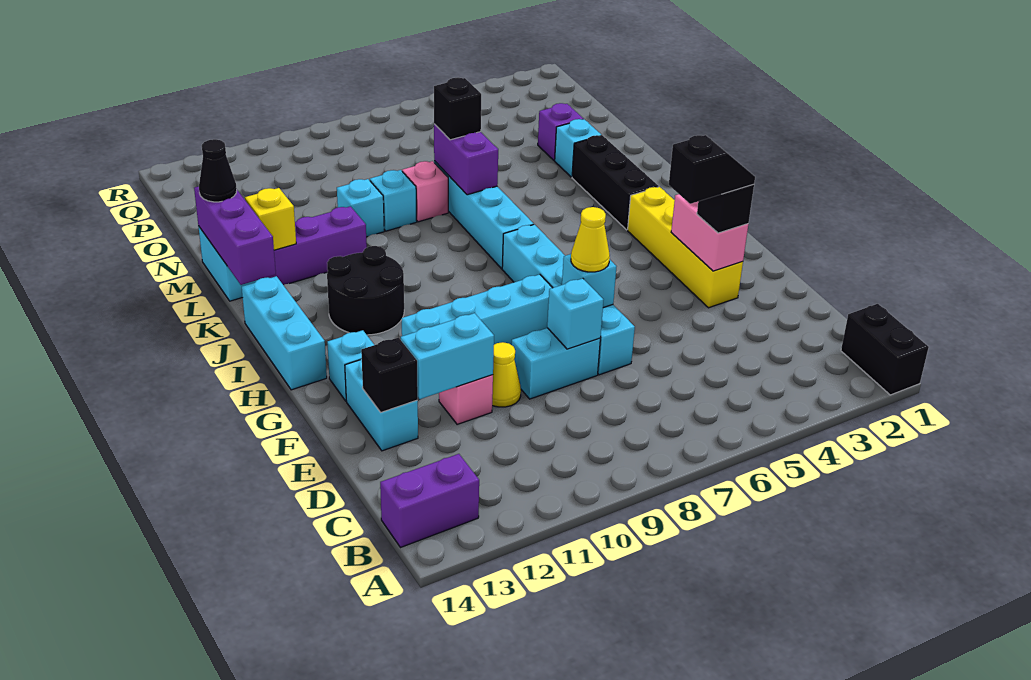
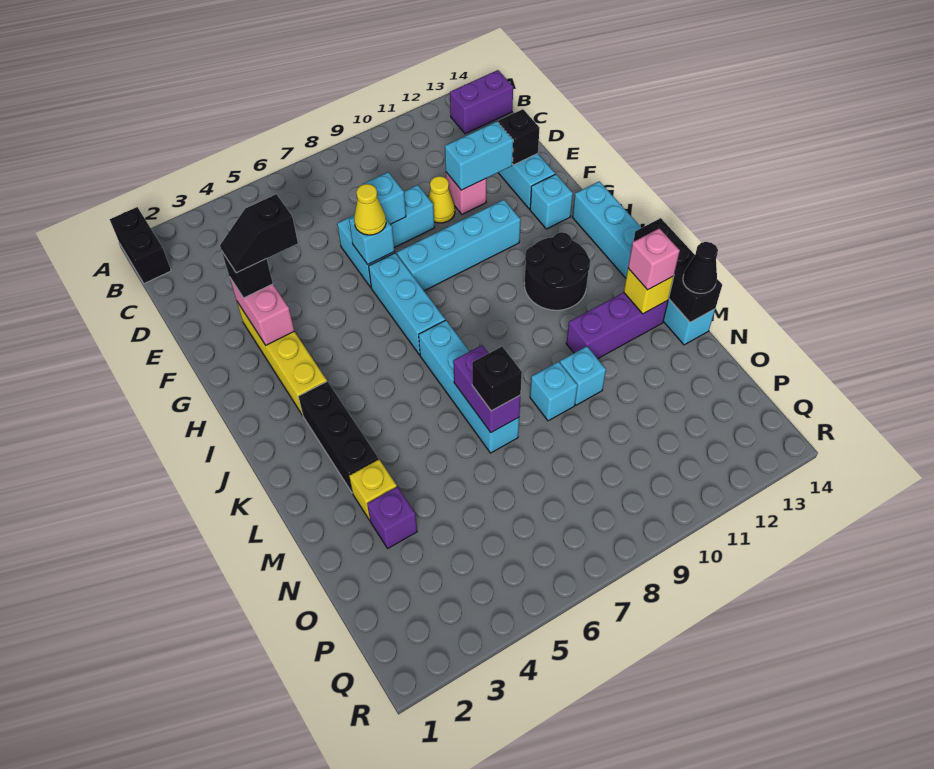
purple 1x3 brick [194,187,276,285] -> black 1x3 brick [633,218,722,322]
cyan 1x1 brick [555,119,601,177] -> yellow 1x1 brick [349,459,397,520]
pink 1x1 brick [402,161,448,222] -> pink 1x1 brick moved to [628,228,680,290]

